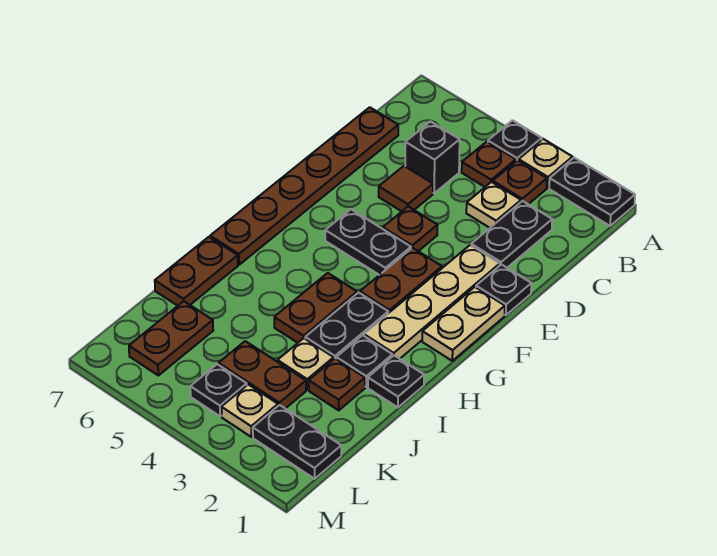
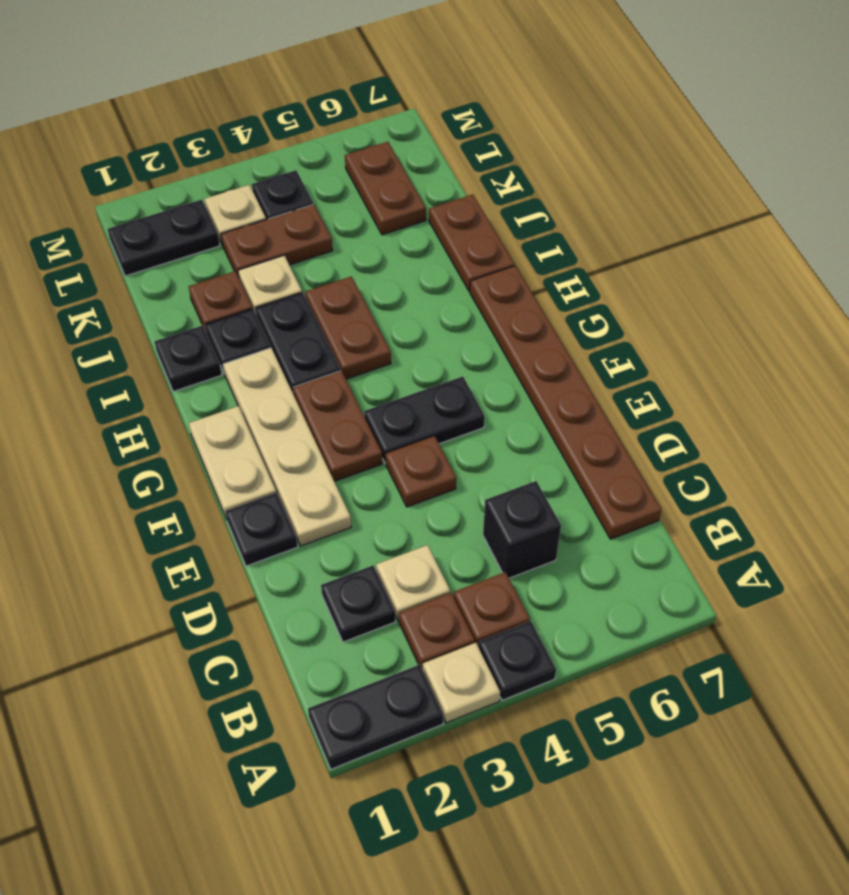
black 1x2 plate [471,201,552,268] -> black 1x1 plate [321,566,395,642]
brown 1x1 tile [379,166,433,212] -> none

